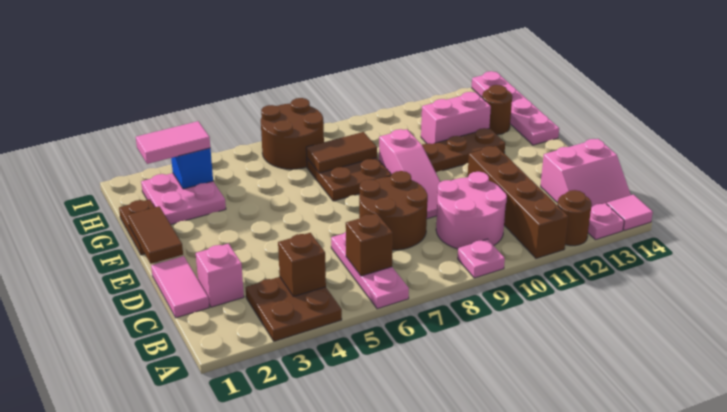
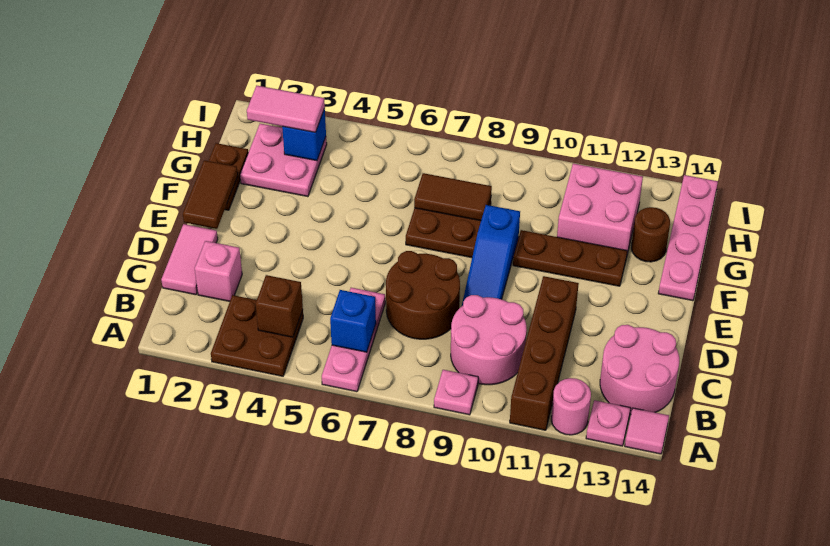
brown 1x1 round brick [557,190,592,246] -> pink 1x1 round brick [551,378,591,435]
brown 1x1 brick [346,213,393,276] -> blue 1x1 brick [330,290,376,352]
pink 2x2 slope [541,139,631,207] -> pink 2x2 round brick [600,325,679,415]
pink 1x3 slope [379,129,440,219] -> blue 1x3 slope [462,205,520,306]
pink 1x2 brick [421,92,491,144] -> pink 2x2 brick [557,163,643,254]
brown 2x2 round brick [261,98,324,169] -> none

